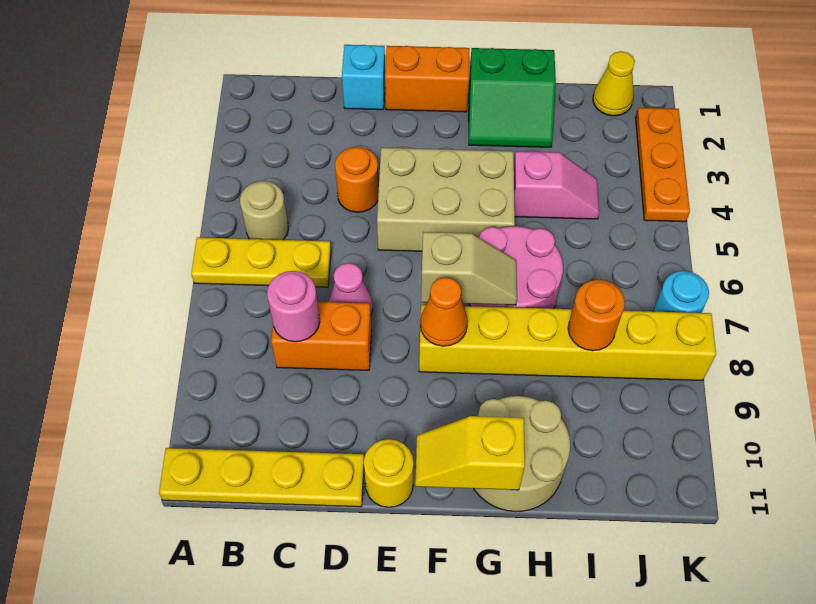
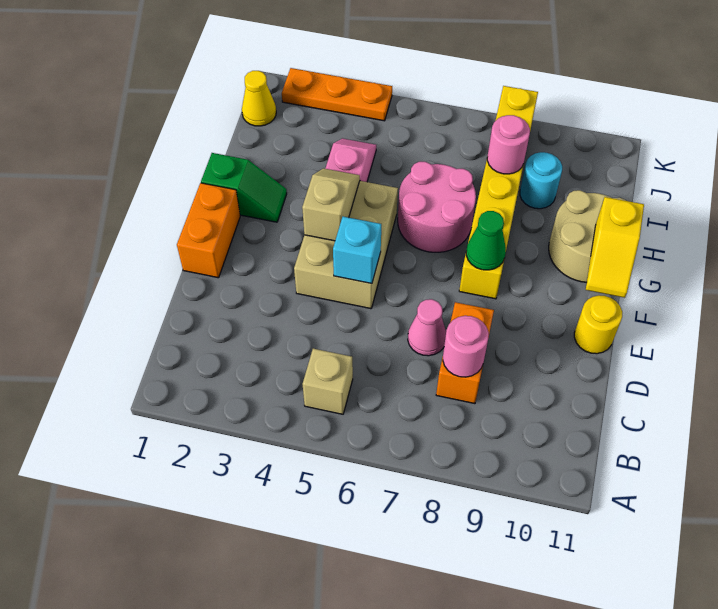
yellow 1x3 plate [191,237,331,287] -> none
yellow 1x4 plate [159,448,364,507] -> none
tan 1x1 round brick [240,181,288,240] -> tan 1x1 brick [303,349,353,414]
cyan 1x1 brick [342,45,385,110] -> cyan 1x1 brick moved to [333,217,381,284]
orange 1x1 round brick [335,147,379,212] -> none
tan 1x2 slope [421,232,517,305] -> tan 1x2 slope moved to [302,168,360,241]
orange 1x1 cone [420,277,468,346] -> green 1x1 cone [466,211,506,270]
green 2x2 slope [469,48,556,147] -> green 1x2 slope [201,153,287,222]
orange 1x1 round brick [568,280,625,351] -> pink 1x1 round brick [487,115,530,174]
cyan 1x1 round brick [653,271,709,313] -> cyan 1x1 round brick moved to [520,152,562,209]

